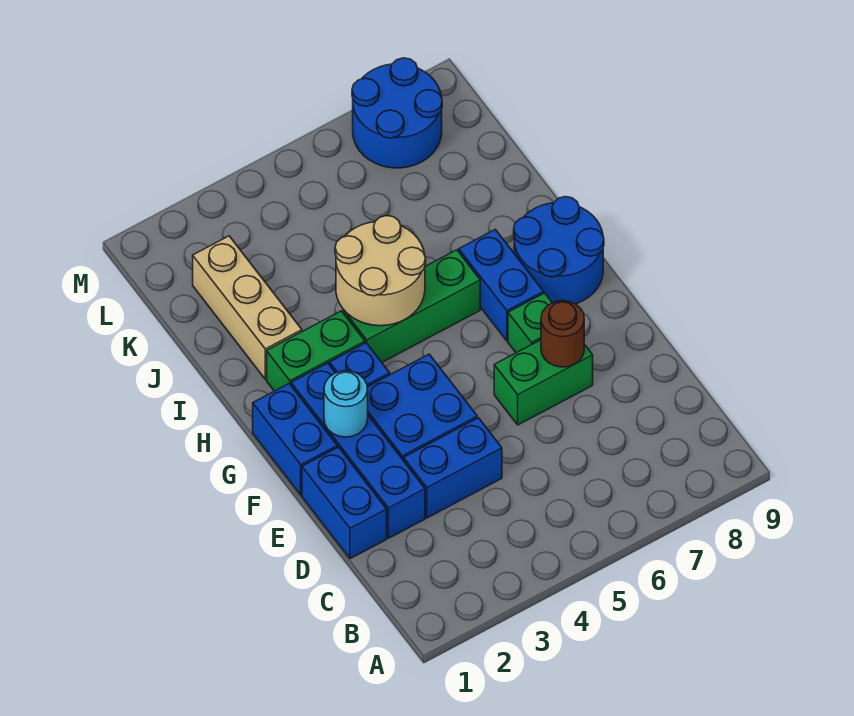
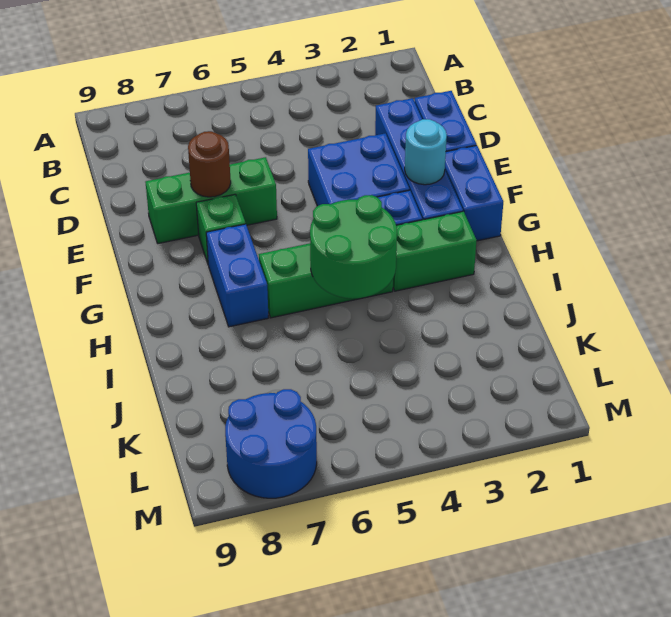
blue 1x2 brick [404,418,502,518] -> none
green 1x2 brick [494,340,593,425] -> green 1x3 brick [146,157,277,244]
blue 2x2 round brick [514,197,604,304] -> none
tan 2x2 round brick [335,215,426,326] -> green 2x2 round brick [310,195,397,299]
tan 1x3 brick [193,236,302,379] -> none

